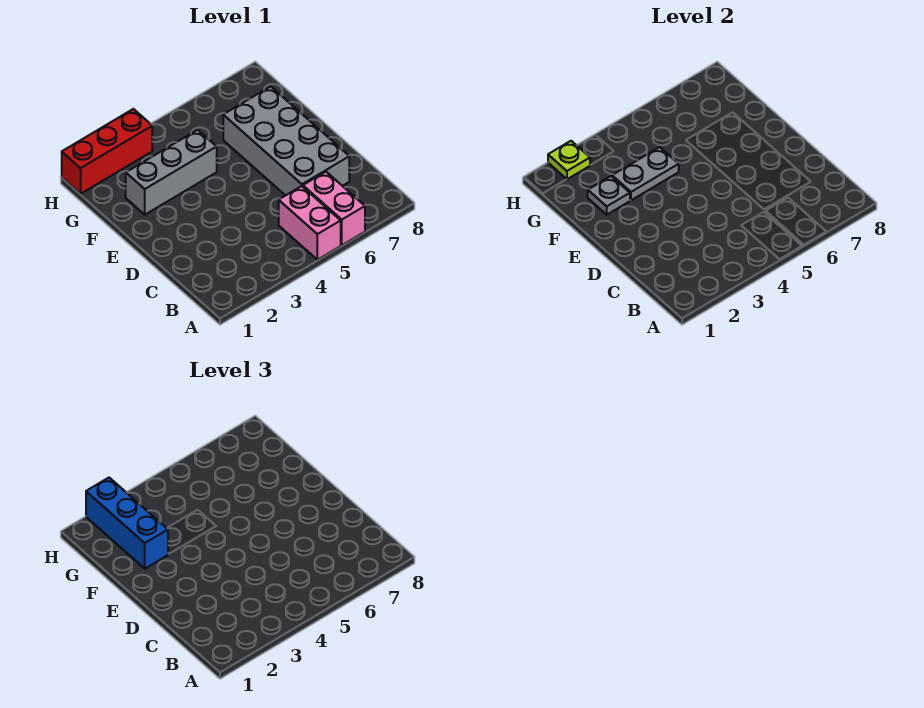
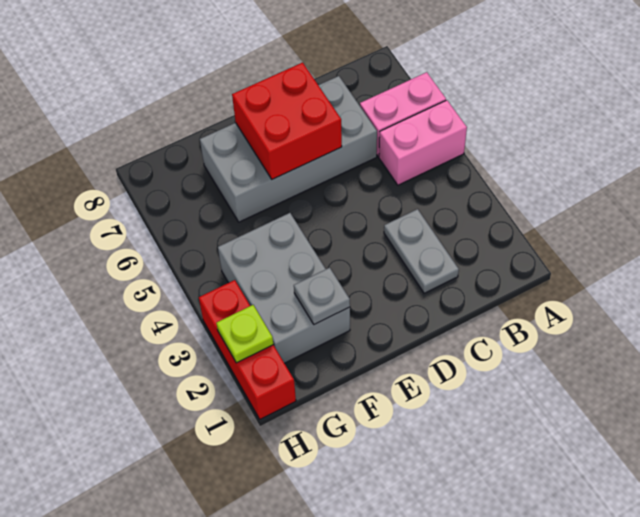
none -> red 2x2 brick [232,63,342,179]
grey 1x3 brick [126,130,217,215] -> grey 2x3 brick [218,213,350,363]
blue 1x3 brick [86,478,168,569] -> none
grey 1x2 plate [612,147,679,200] -> grey 1x2 plate moved to [384,209,459,293]

